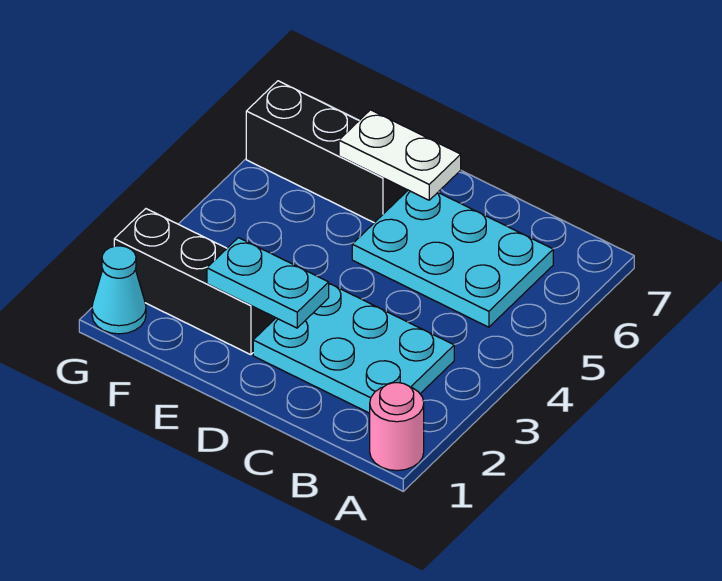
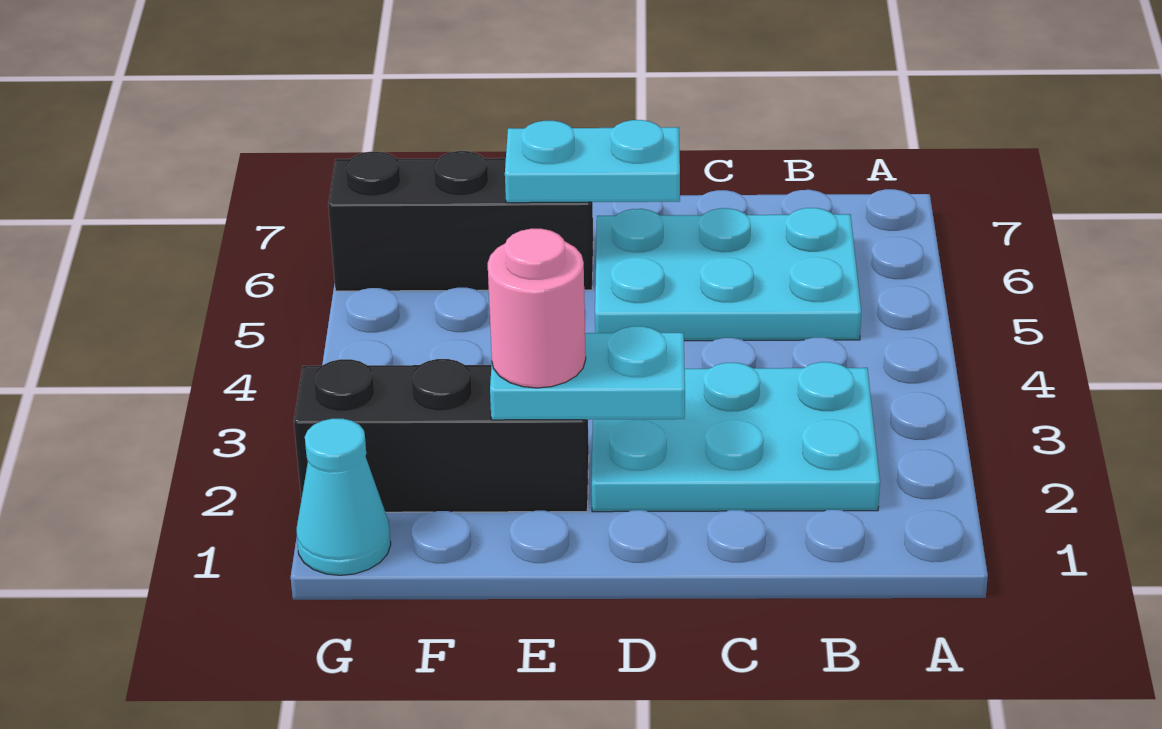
pink 1x1 round brick [370,383,424,471] -> pink 1x1 round brick moved to [488,229,586,388]
white 1x2 plate [339,110,461,200] -> cyan 1x2 plate [505,120,680,203]

